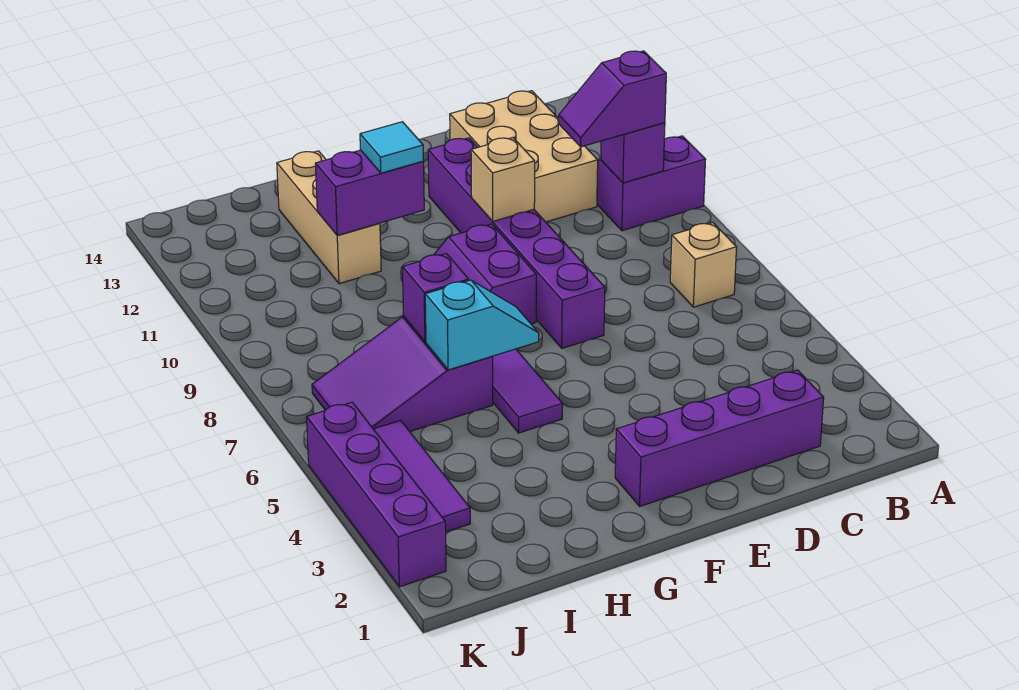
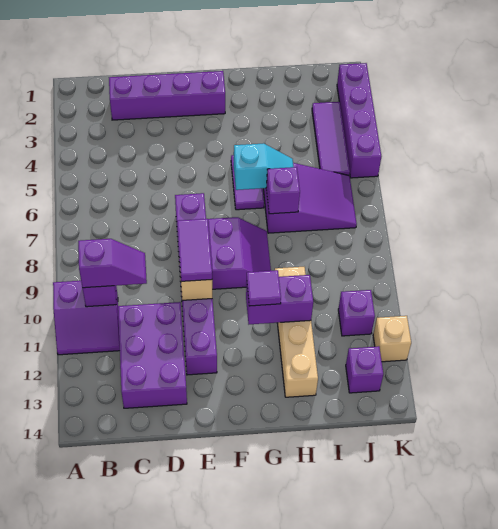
tan 1x1 brick [670,223,737,307] -> tan 1x1 brick moved to [373,316,411,362]
tan 2x3 brick [450,91,598,222] -> purple 2x3 brick [118,302,187,408]
none -> purple 1x2 tile [177,219,212,281]
cyan 1x2 slope [425,280,539,370] -> cyan 1x2 slope turned to [234,143,293,190]
cyan 1x1 tile [360,122,424,173] -> purple 1x1 tile [247,270,281,306]
tan 1x3 brick [277,151,381,284] -> tan 1x4 brick [275,267,318,397]
none -> purple 1x1 brick [338,290,375,336]
none -> purple 1x1 brick [346,346,383,393]

